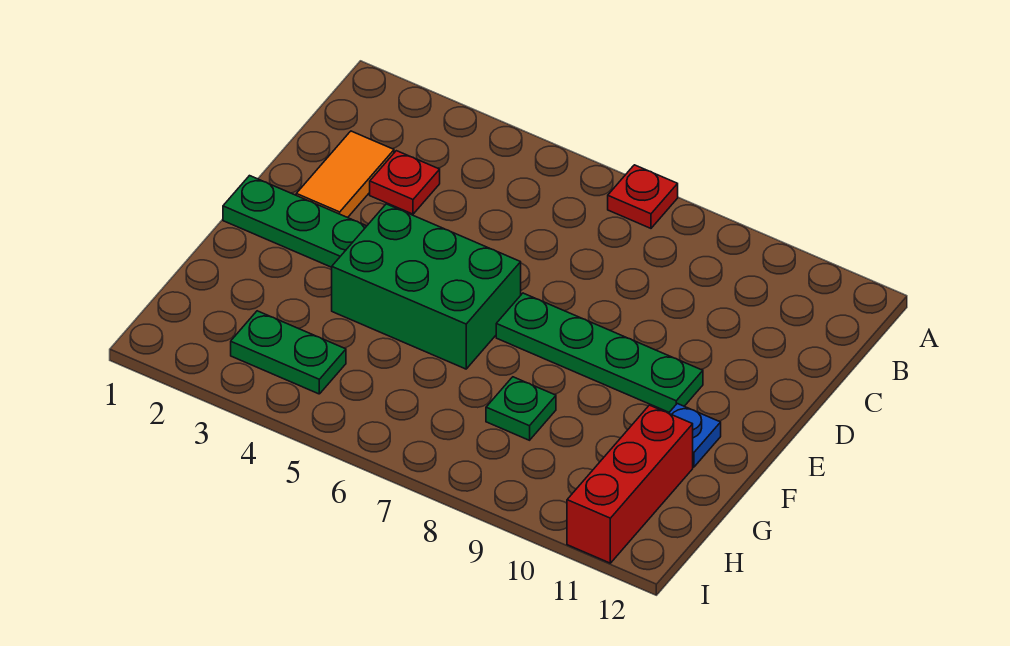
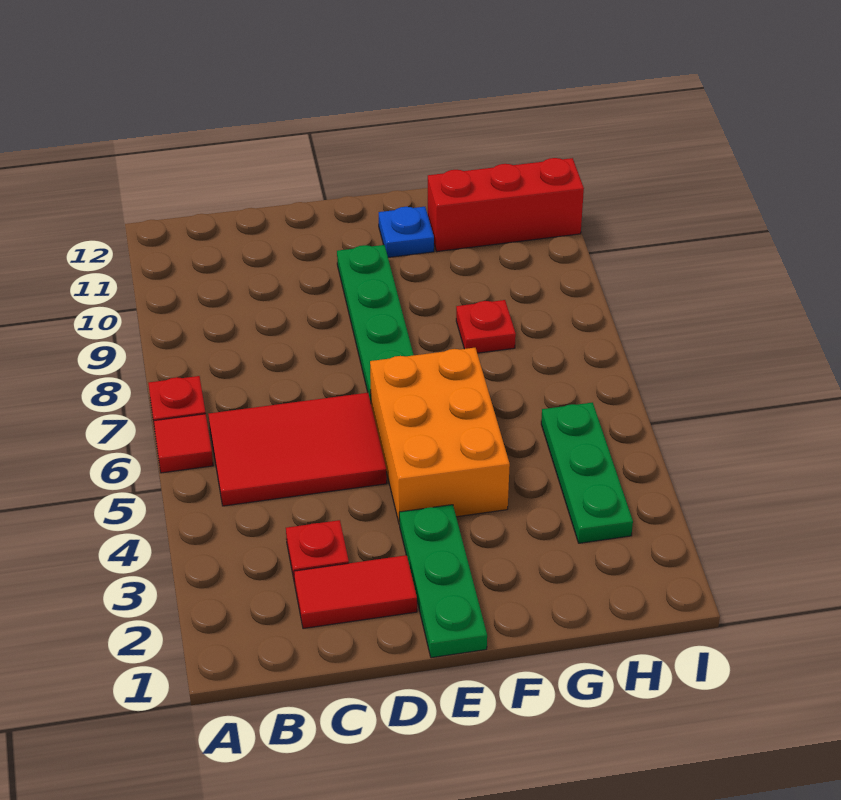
none -> red 1x1 tile [154,414,213,473]
none -> red 2x3 tile [208,393,387,506]
orange 1x2 tile [296,131,394,218] -> red 1x2 tile [294,555,417,628]
green 2x3 brick [332,204,521,369] -> orange 2x3 brick [370,348,510,525]
green 1x1 plate [486,377,556,440] -> red 1x1 plate [456,300,516,353]
green 1x2 plate [231,311,346,394] -> green 1x3 plate [541,402,633,543]

